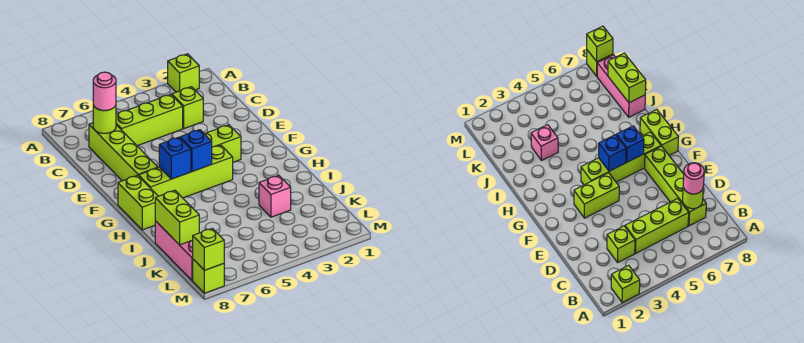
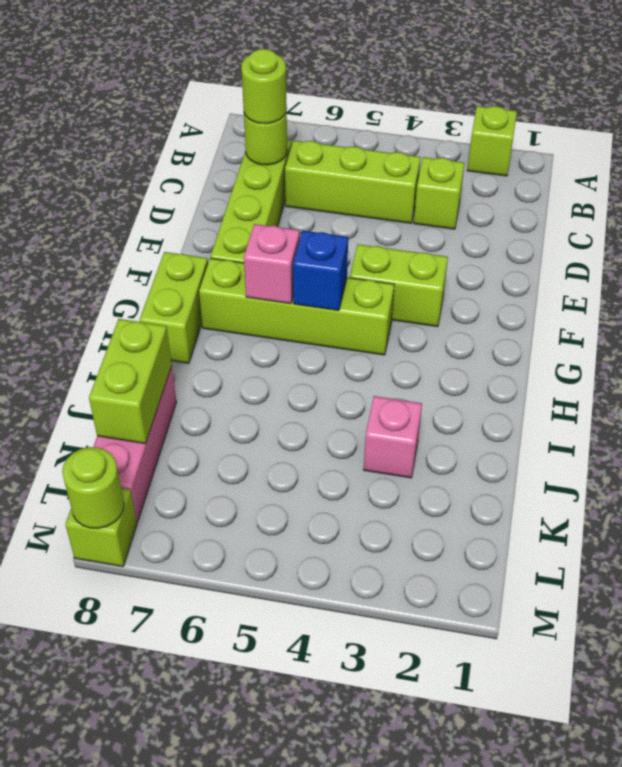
pink 1x1 round brick [93,72,116,110] -> lime 1x1 round brick [241,49,287,124]
blue 1x1 brick [159,137,191,179] -> pink 1x1 brick [244,224,300,304]
lime 1x1 brick [193,228,224,270] -> lime 1x1 round brick [62,447,124,528]

